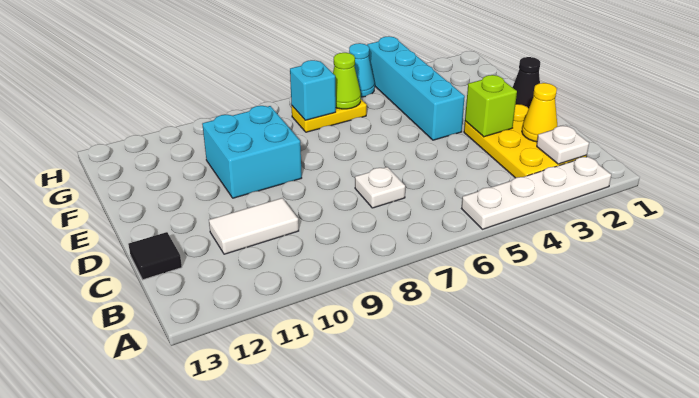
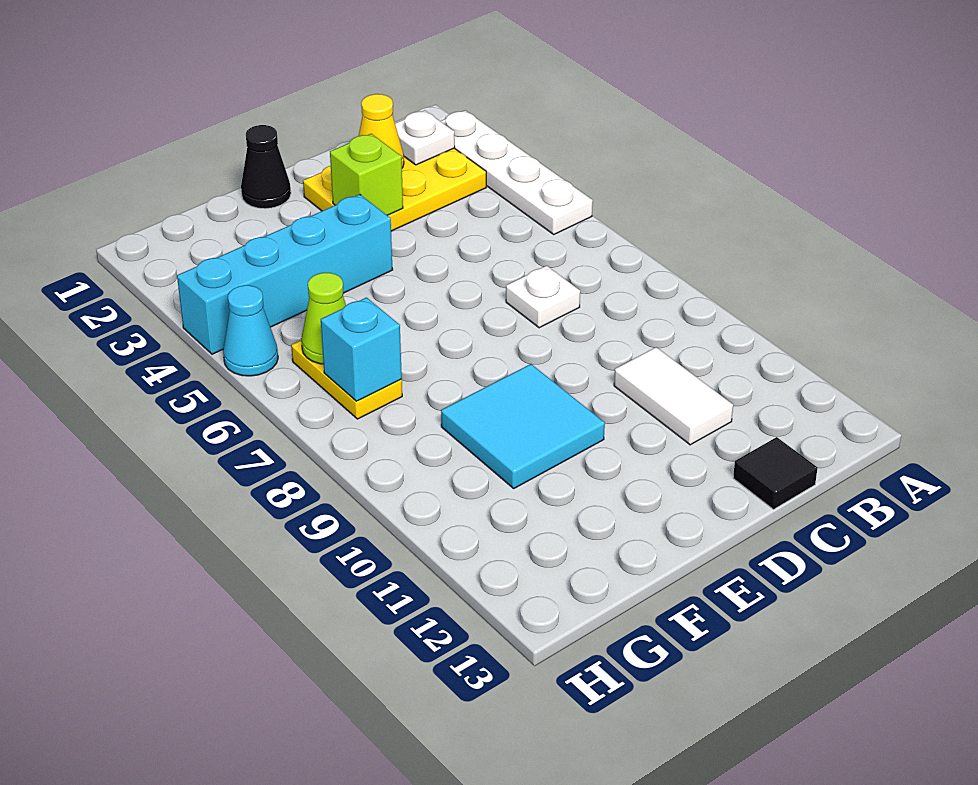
cyan 2x2 brick [202,106,302,198] -> cyan 2x2 tile [441,364,605,488]

